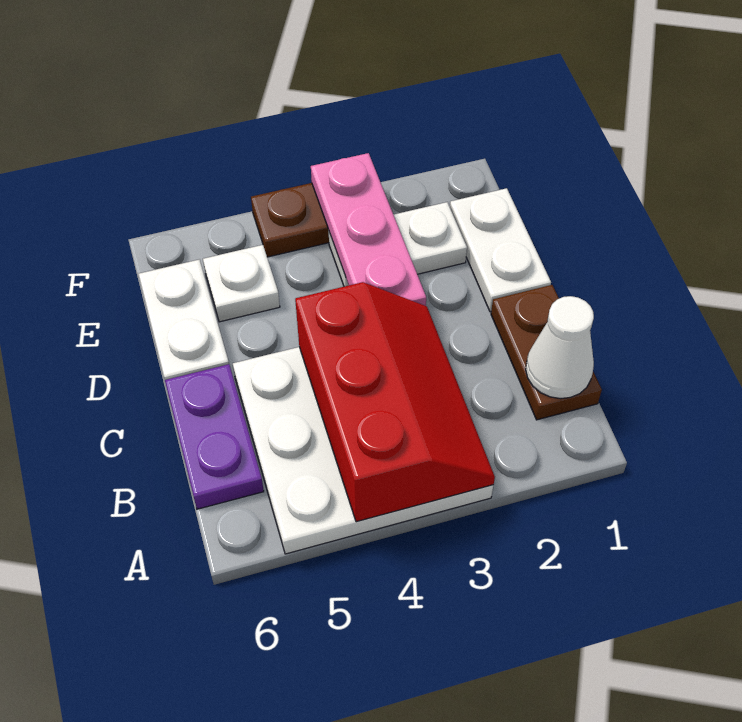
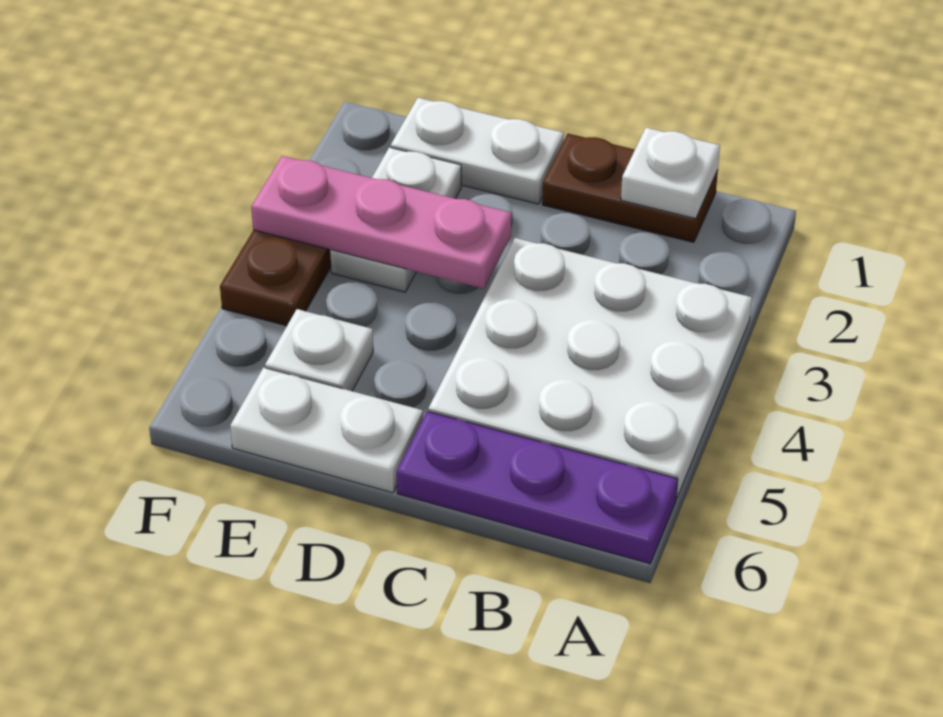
red 2x3 slope [295,282,495,522] -> none
white 1x1 cone [526,296,594,399] -> white 1x1 plate [621,128,720,219]
purple 1x2 plate [165,364,264,509] -> purple 1x3 plate [397,411,678,564]

